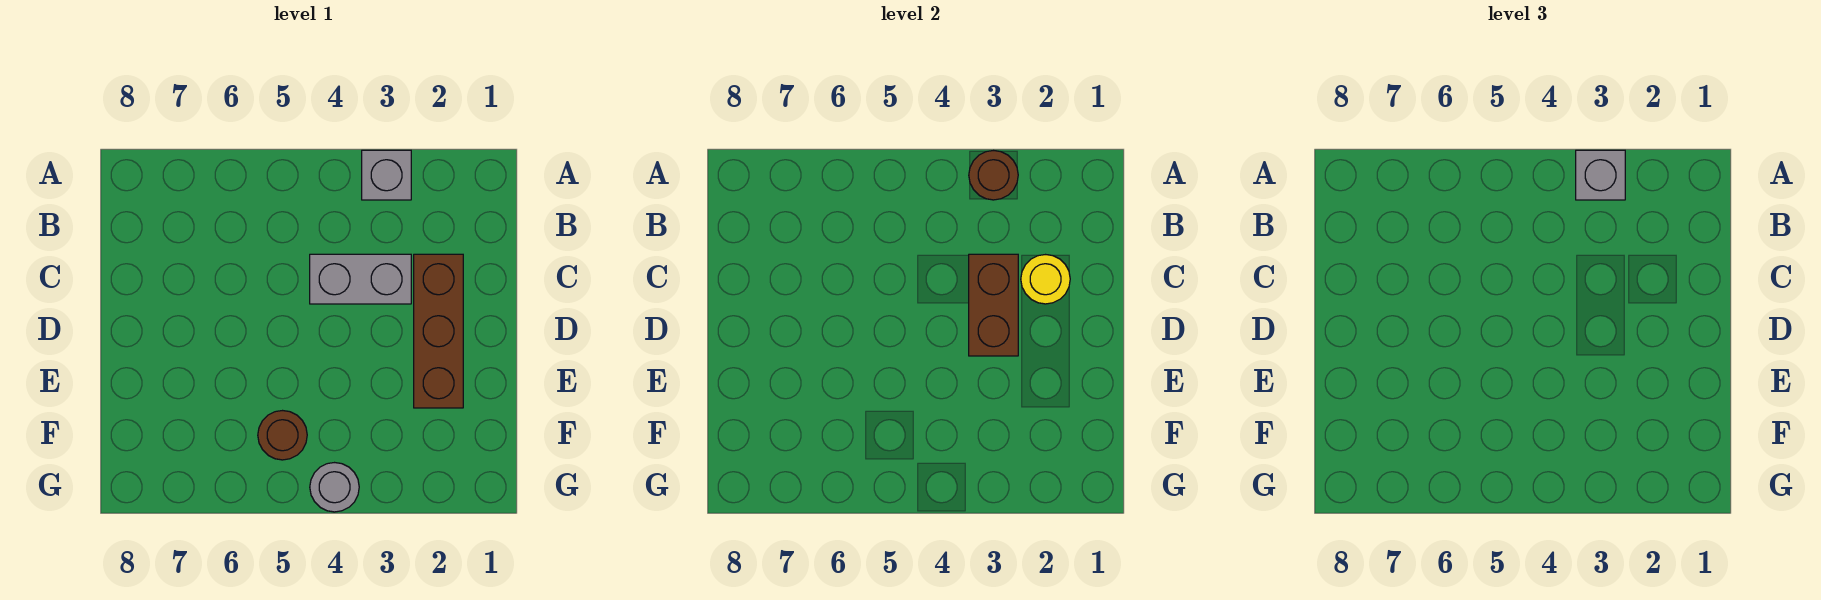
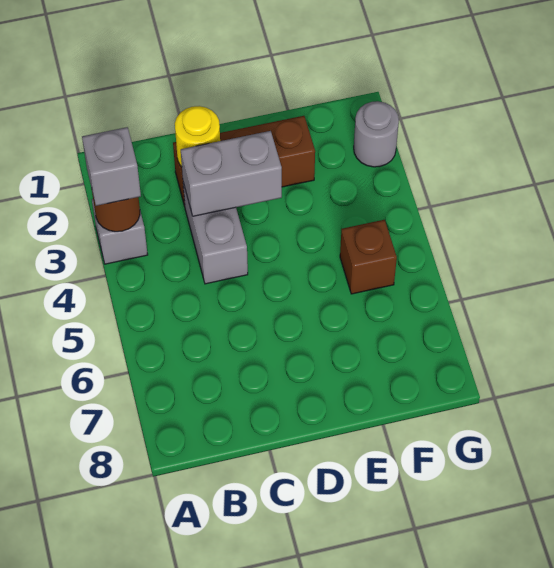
brown 1x2 brick [969,254,1018,356] -> grey 1x2 brick [181,131,282,216]
brown 1x1 round brick [258,411,307,460] -> brown 1x1 brick [340,220,397,294]
grey 1x1 round brick [310,463,359,512] -> grey 1x1 round brick moved to [354,101,399,167]

